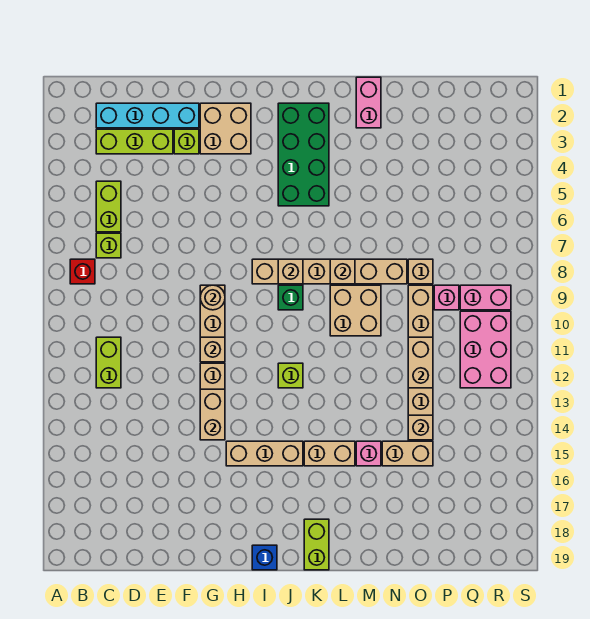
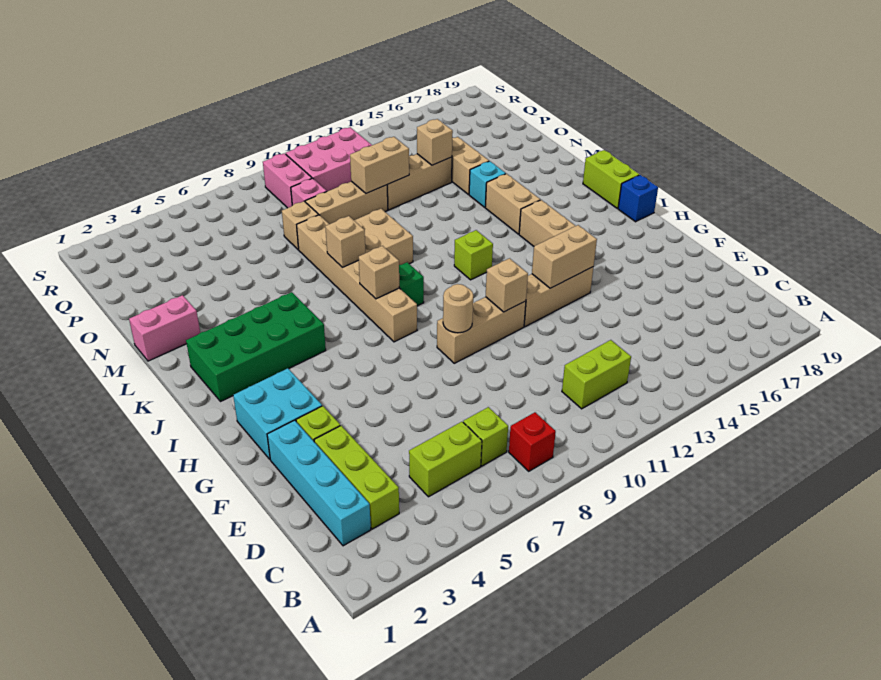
tan 2x2 brick [200,103,251,154] -> cyan 2x2 brick [233,368,322,459]
lime 1x2 brick [304,519,329,570] -> lime 1x2 brick turned to [583,150,639,208]
pink 1x1 brick [356,441,381,466] -> cyan 1x1 brick [469,161,506,207]

